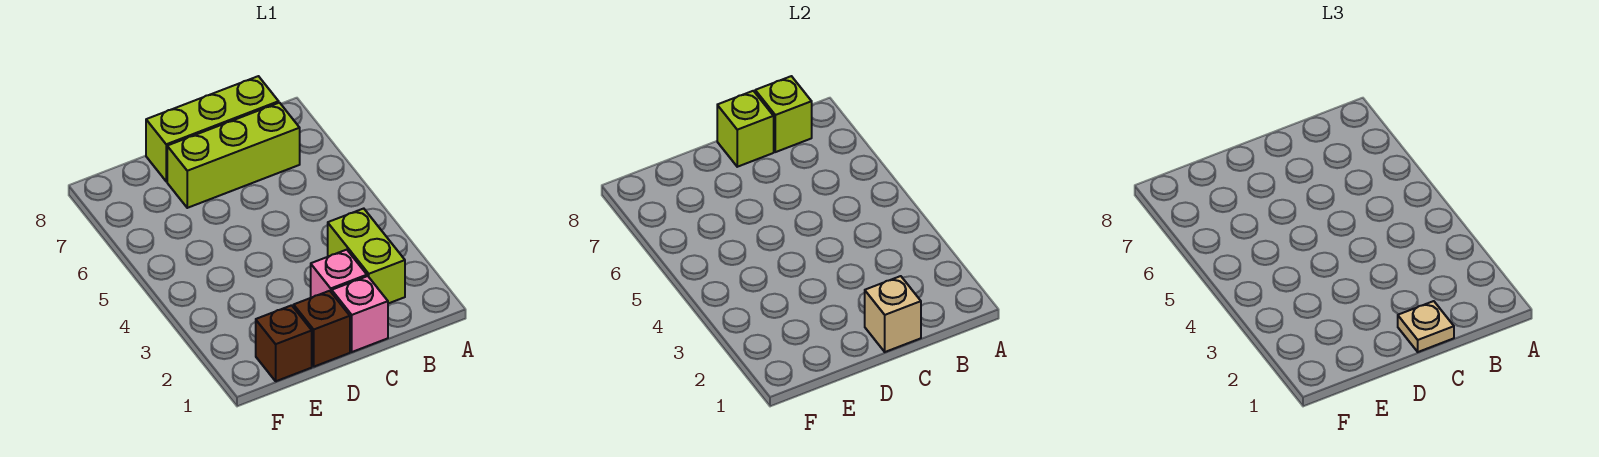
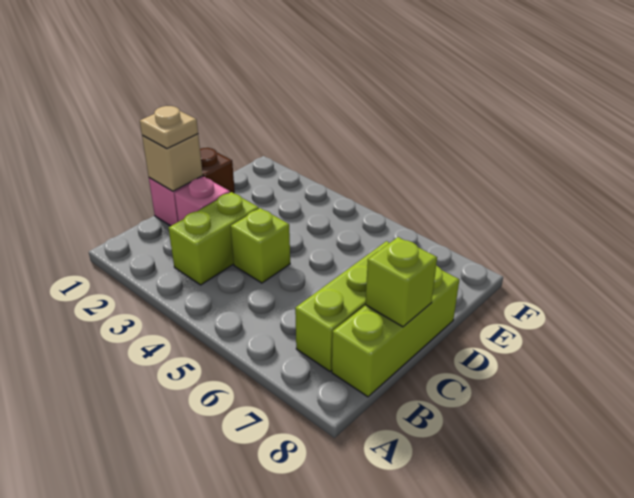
lime 1x2 brick [328,209,405,304] -> lime 1x2 brick turned to [169,192,259,285]
lime 1x1 brick [755,76,812,152] -> lime 1x1 brick moved to [231,208,290,283]
brown 1x1 brick [256,305,312,381] -> none

